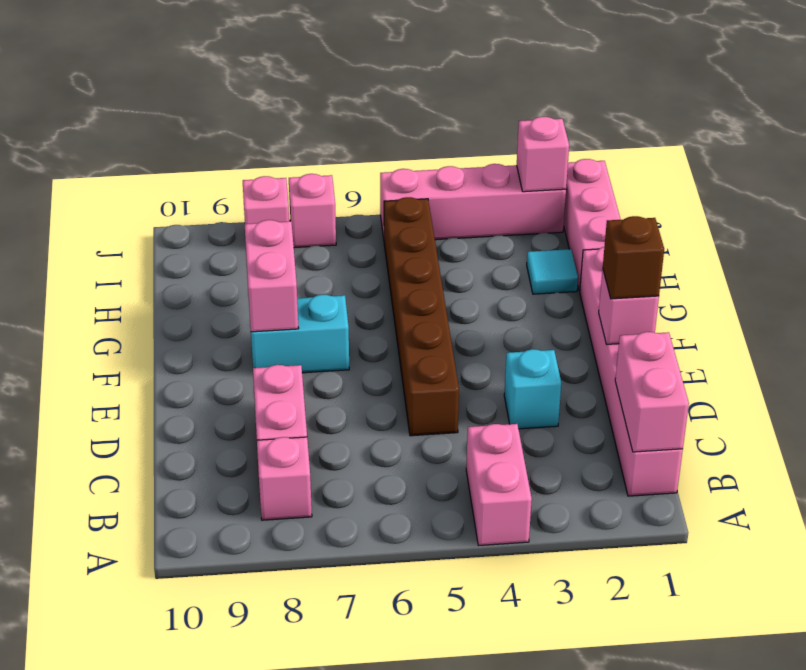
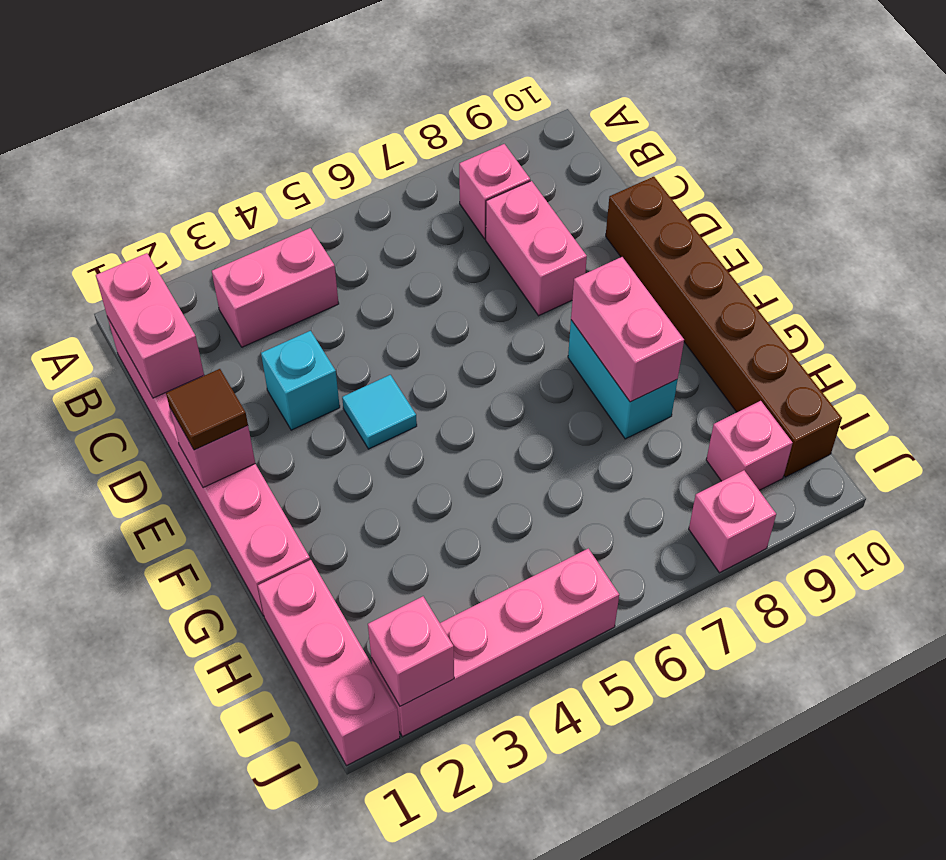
pink 1x2 brick [466,424,532,545] -> pink 1x2 brick turned to [212,228,339,347]
brown 1x6 brick [384,197,459,436] -> brown 1x6 brick moved to [606,177,842,477]
brown 1x1 brick [603,216,664,299] -> brown 1x1 tile [166,369,248,450]
cyan 1x2 brick [251,295,349,373] -> cyan 1x2 brick turned to [568,320,677,439]
cyan 1x1 tile [527,249,578,294] -> cyan 1x1 tile moved to [342,375,417,449]
pink 1x1 brick [289,174,336,248] -> pink 1x1 brick moved to [706,401,793,490]

